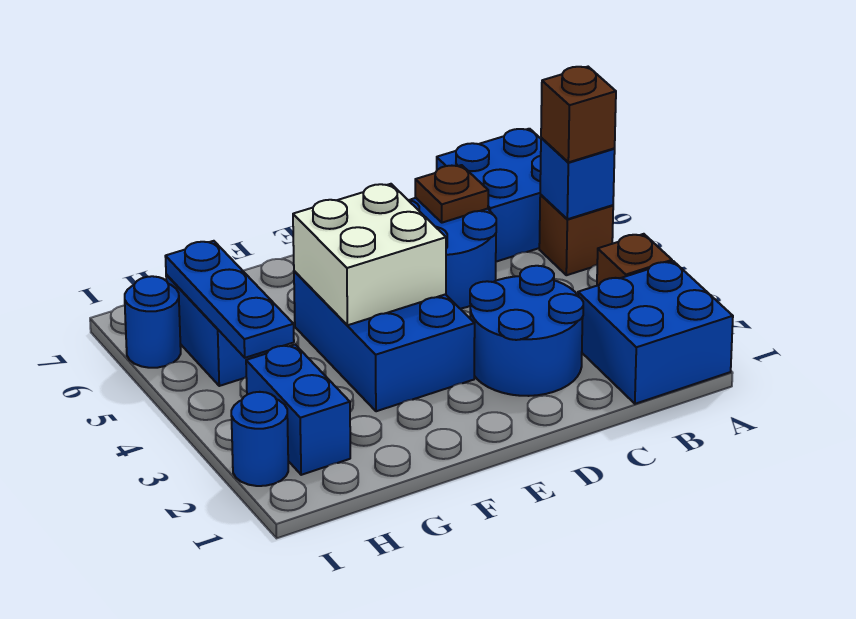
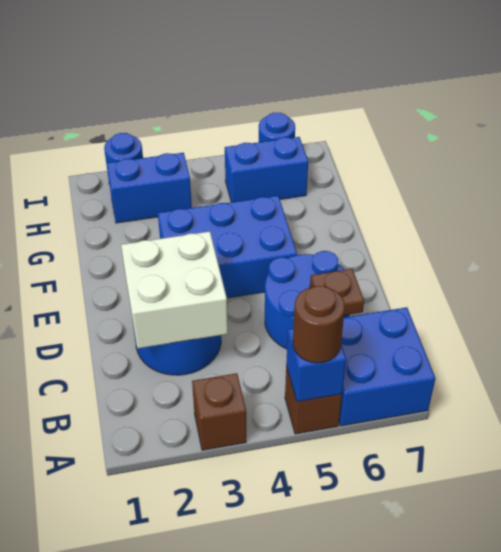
blue 2x2 brick [578,261,733,404] -> none
brown 1x1 brick [541,67,616,162] -> brown 1x1 round brick [293,286,345,363]
white 2x2 brick [293,184,446,325] -> white 2x2 brick moved to [121,231,228,348]
blue 1x3 plate [165,241,294,358] -> none

